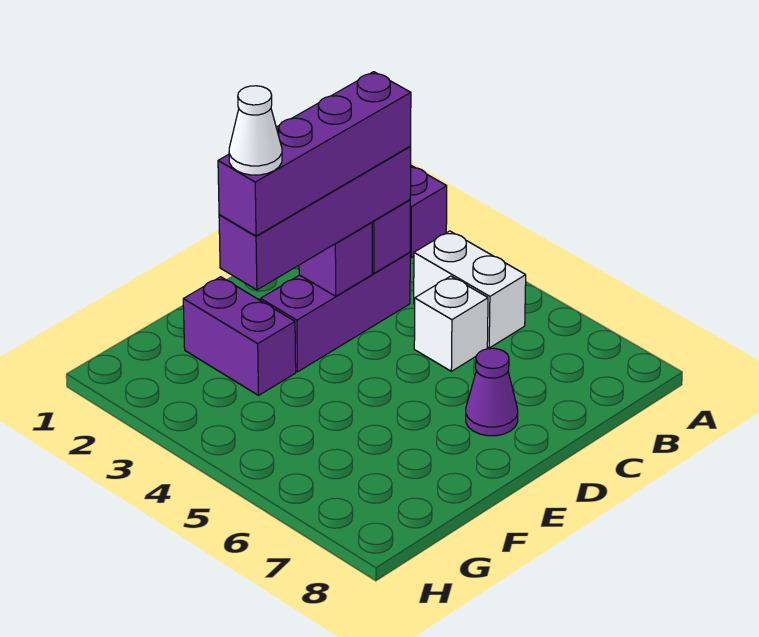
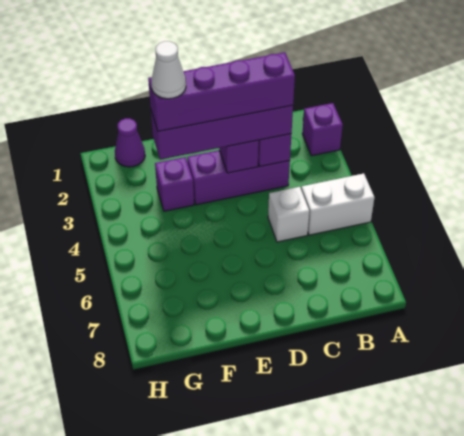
white 1x2 brick [414,231,526,348] -> white 1x2 brick turned to [301,173,374,235]
purple 1x1 cone [466,348,518,436] -> purple 1x1 cone moved to [115,118,145,167]
purple 1x2 brick [183,277,296,395] -> purple 1x1 brick [155,157,194,211]

